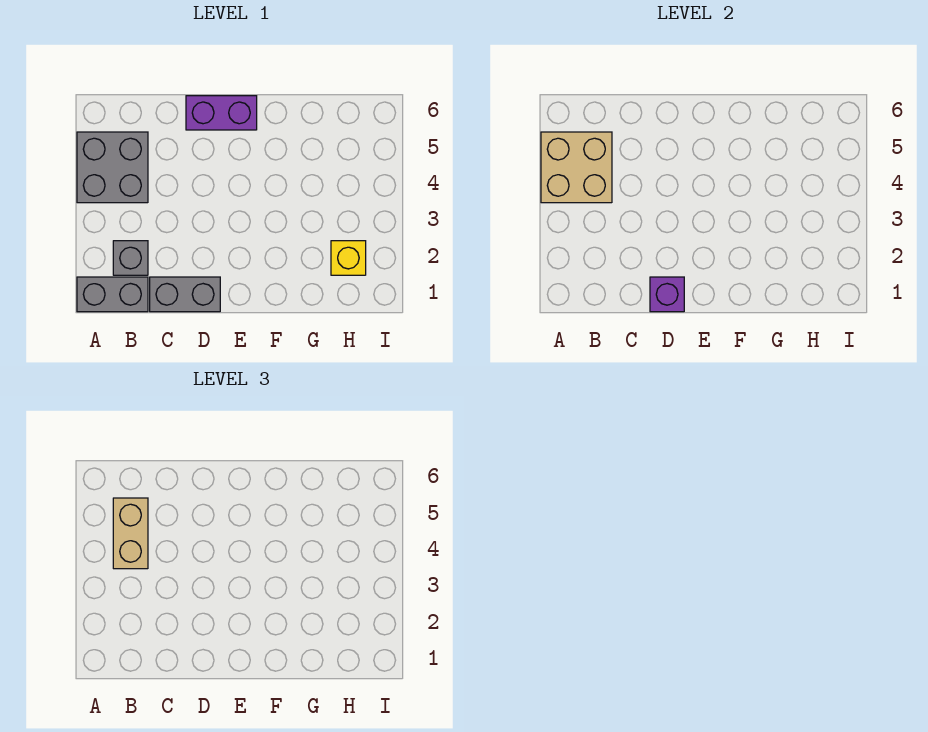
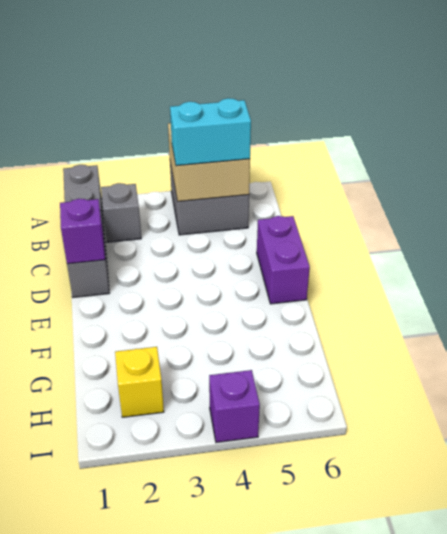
tan 1x2 brick [113,498,148,569] -> cyan 1x2 brick [170,98,251,166]
none -> purple 1x1 brick [209,370,260,443]

